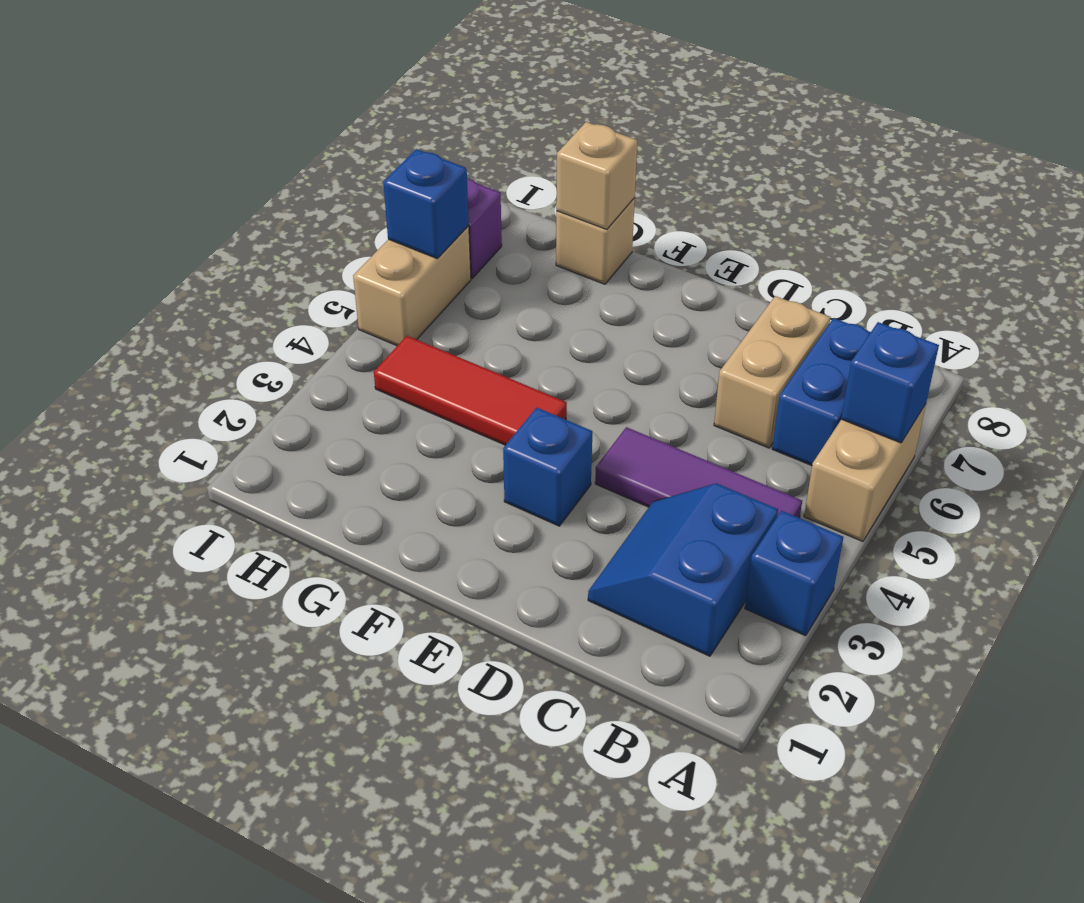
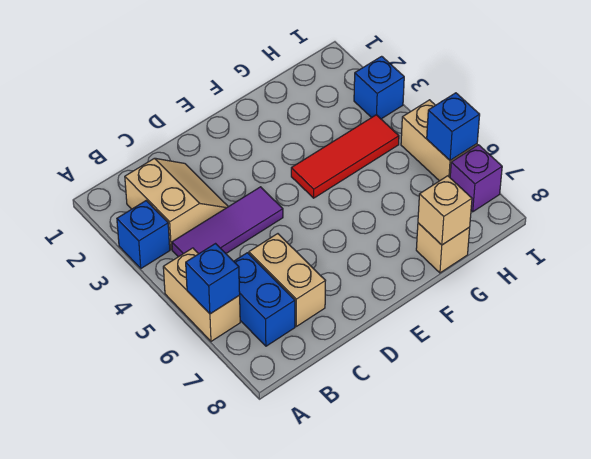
blue 2x2 slope [588,483,778,656] -> tan 2x2 slope [125,158,228,249]
blue 1x1 brick [503,408,592,526] -> blue 1x1 brick moved to [354,56,404,119]

